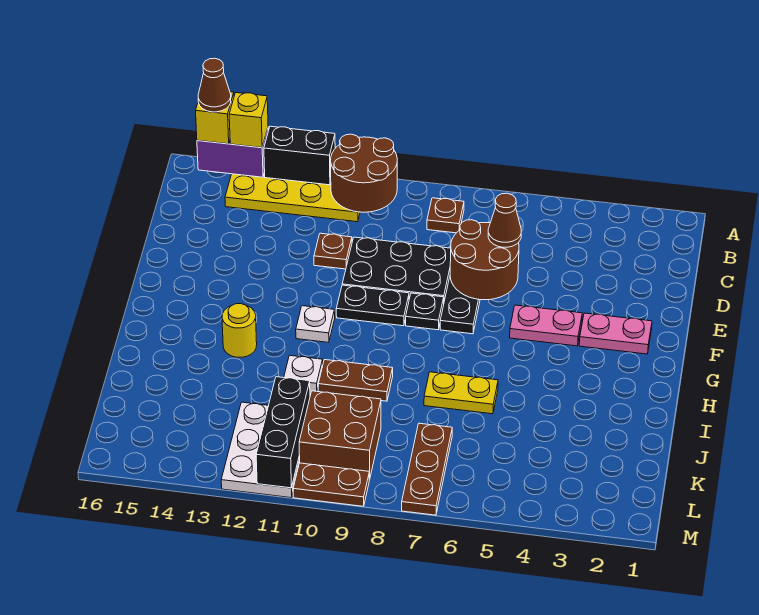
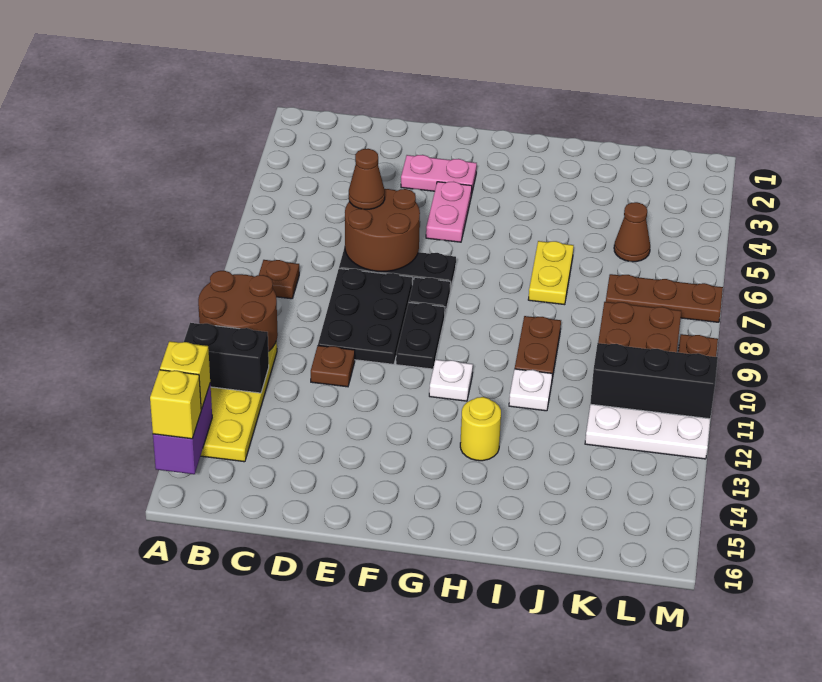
black 1x2 brick [264,126,335,185] -> black 1x2 brick turned to [184,323,269,393]
brown 1x1 cone [198,58,231,112] -> brown 1x1 cone moved to [614,202,650,262]
pink 1x2 plate [579,313,652,354] -> pink 1x2 plate turned to [401,155,477,195]

